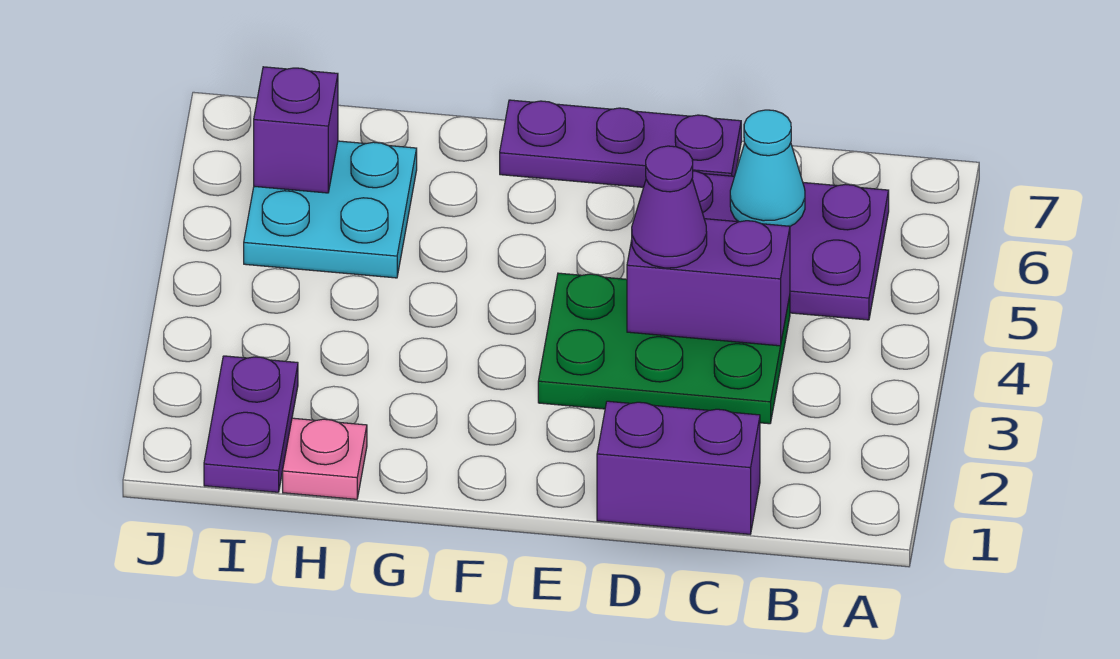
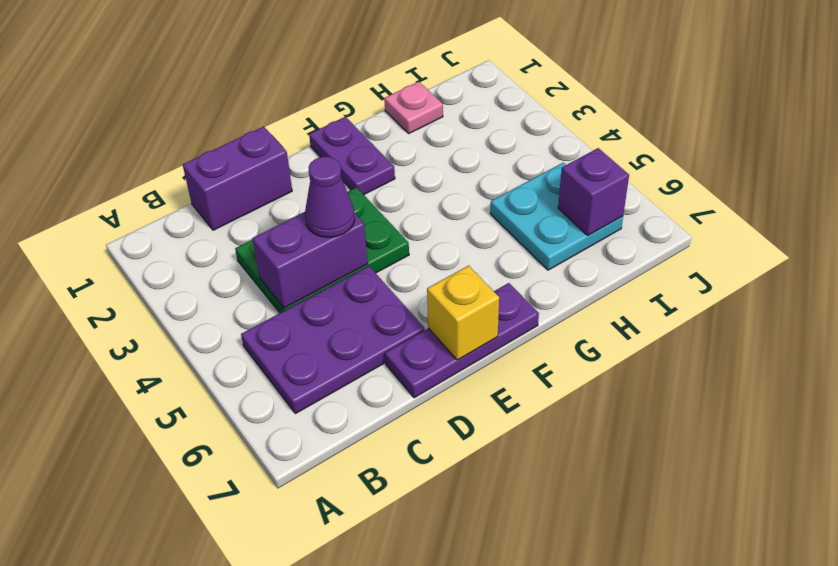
cyan 1x1 cone [730,110,805,226] -> none
none -> yellow 1x1 brick [427,266,499,360]
purple 1x2 plate [204,356,298,492] -> purple 1x2 plate moved to [309,117,395,195]

